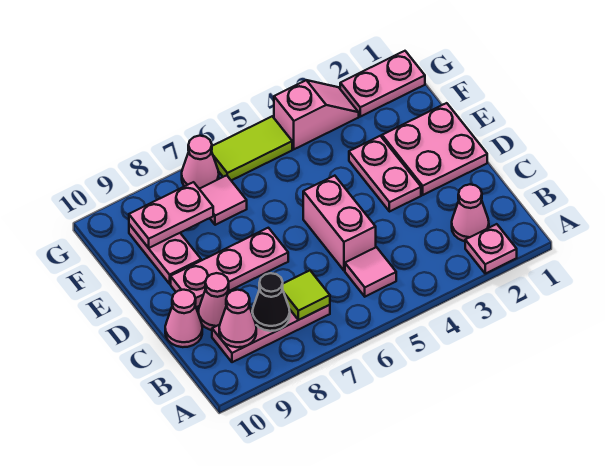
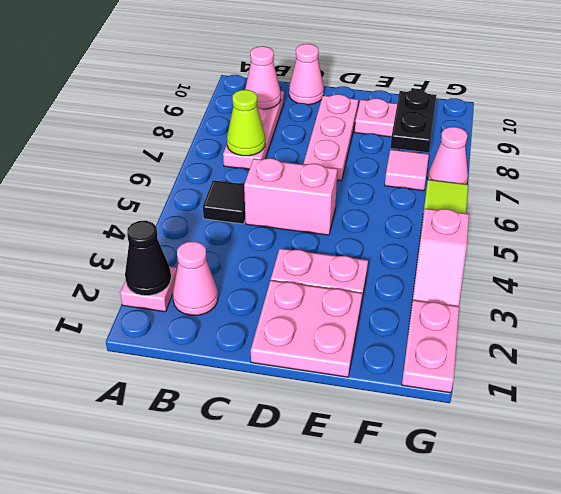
pink 1x1 tile [345,247,396,297] -> black 1x1 tile [203,180,245,224]
lime 1x1 tile [283,271,330,320] -> lime 1x1 cone [227,90,265,156]
black 1x1 cone [252,273,290,331] -> black 1x1 cone moved to [125,221,171,296]
pink 1x1 cone [198,273,230,330] -> none
pink 1x2 plate [129,182,213,248] -> black 1x2 plate [390,90,436,152]

